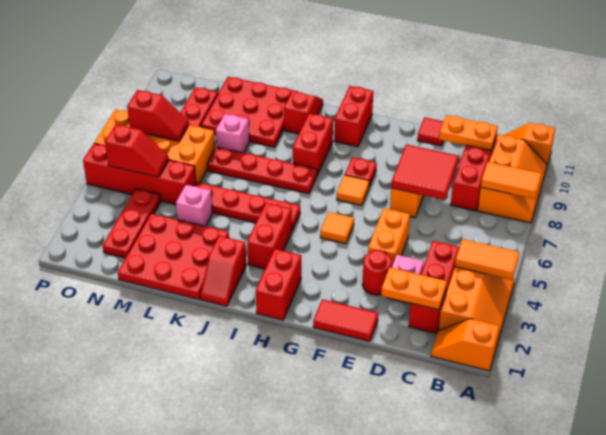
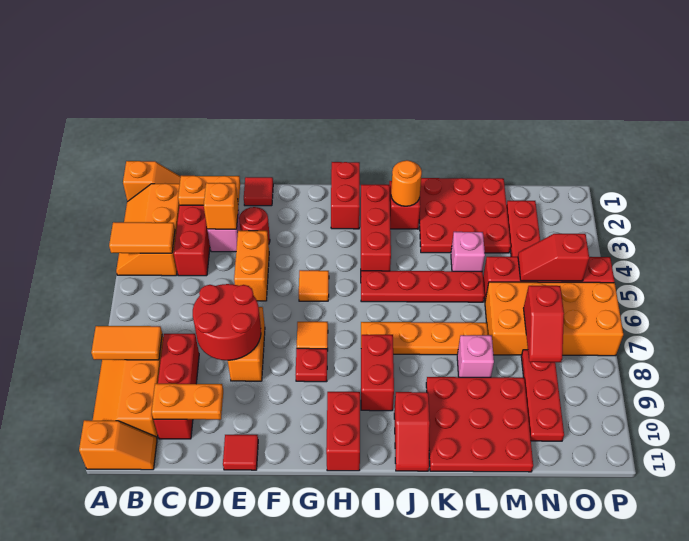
none -> orange 1x1 brick [204,183,238,229]
red 2x2 tile [391,145,459,200] -> red 2x2 round brick [193,284,261,360]
red 1x2 tile [313,299,378,341] -> red 1x1 tile [244,177,273,206]
red 1x2 brick [247,203,292,269] -> red 1x3 brick [361,185,391,271]
red 1x4 plate [207,147,317,194] -> orange 1x4 plate [361,322,488,355]
none -> orange 1x1 round brick [391,160,422,206]
red 1x2 slope [127,90,189,141] -> red 1x2 slope turned to [524,286,564,362]

